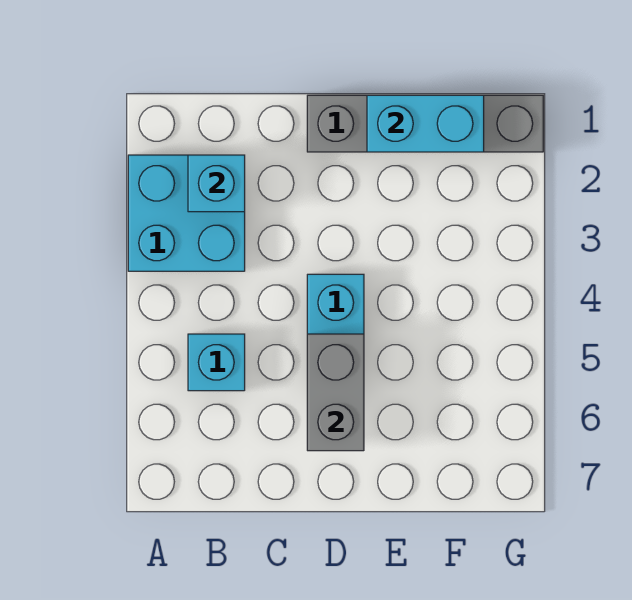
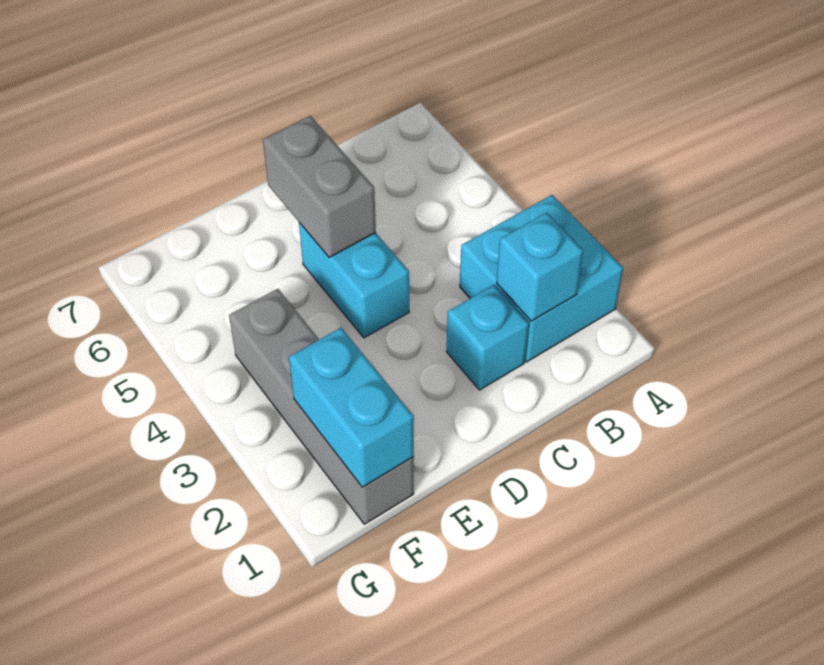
cyan 1x1 brick [188,334,245,391] -> cyan 1x1 brick moved to [446,285,529,390]
grey 1x4 brick [307,95,543,152] -> grey 1x4 brick turned to [229,289,414,524]
cyan 1x2 brick [367,95,484,152] -> cyan 1x2 brick turned to [289,328,414,487]

